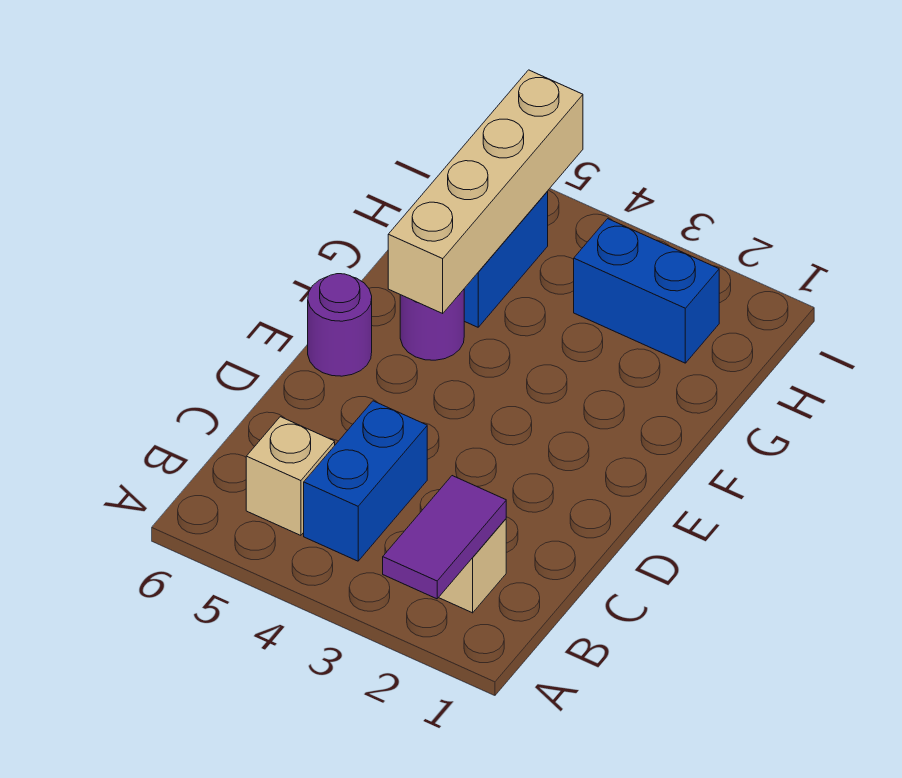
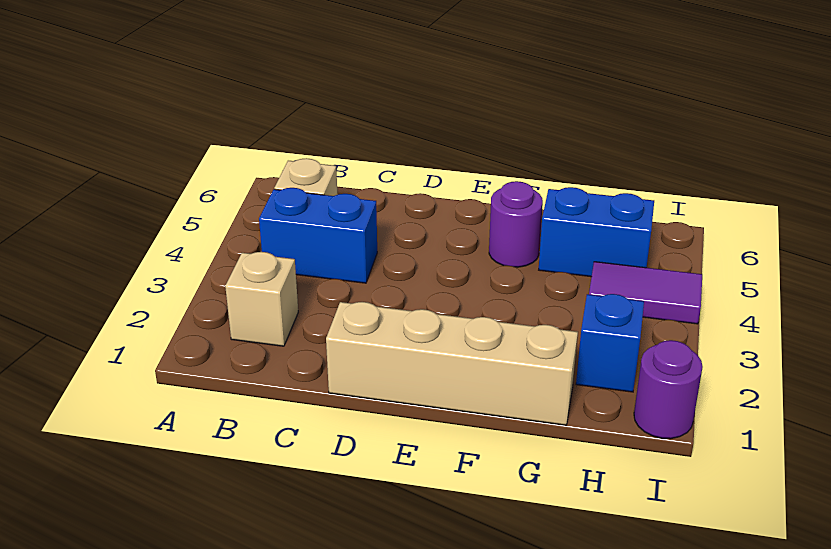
purple 1x2 tile [383,476,506,599] -> purple 1x2 tile moved to [589,262,702,324]
purple 1x1 round brick [308,274,372,376] -> purple 1x1 round brick moved to [634,340,703,439]
tan 1x4 brick [388,70,583,313] -> tan 1x4 brick moved to [326,302,578,425]
blue 1x2 brick [574,219,719,363] -> blue 1x1 brick [576,294,644,392]

